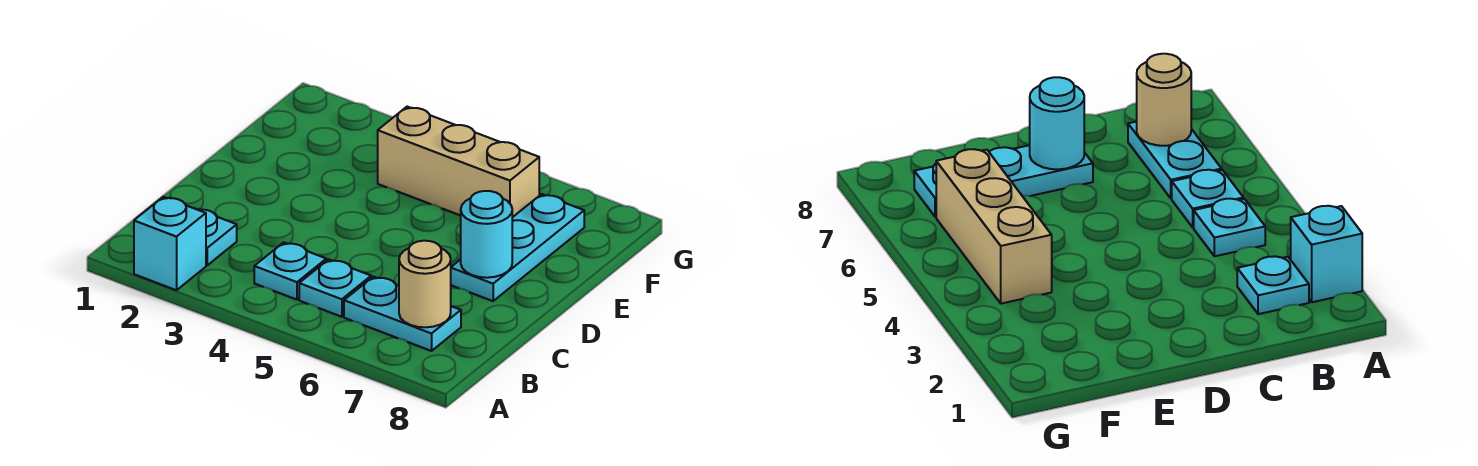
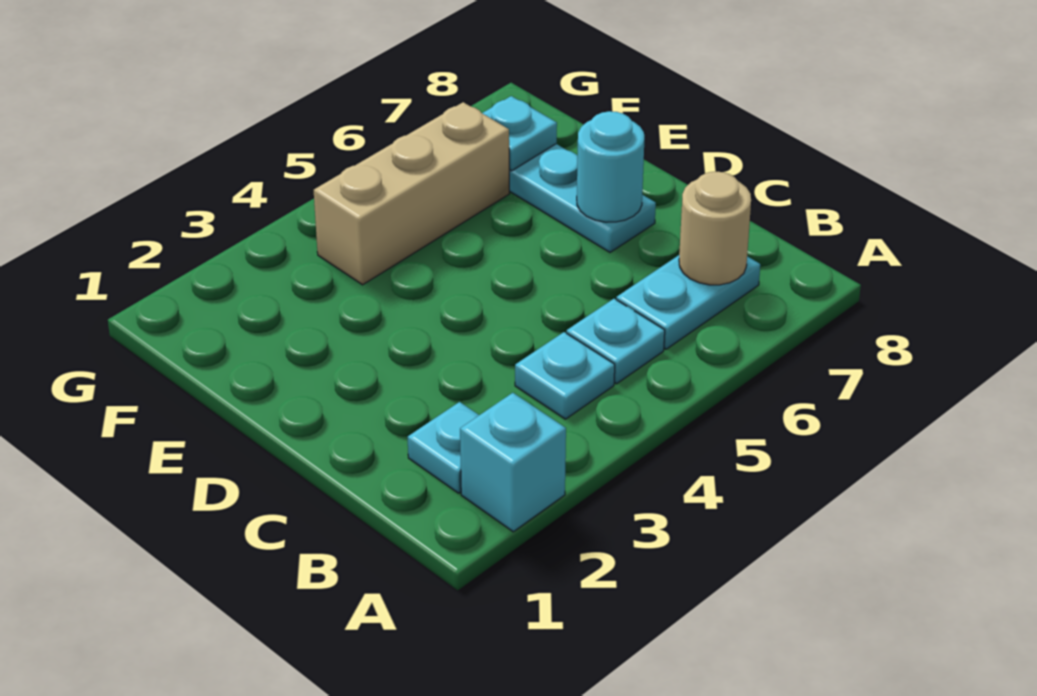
none -> cyan 1x1 plate [482,96,557,171]

